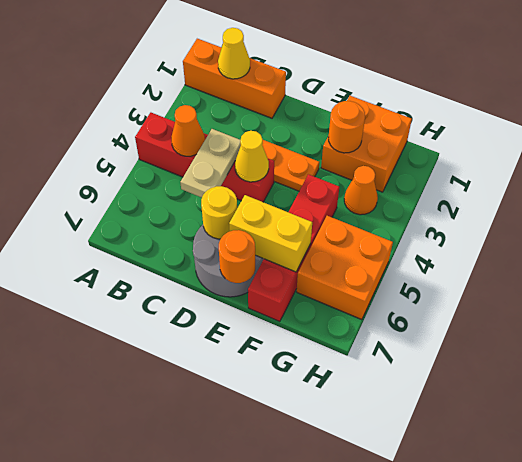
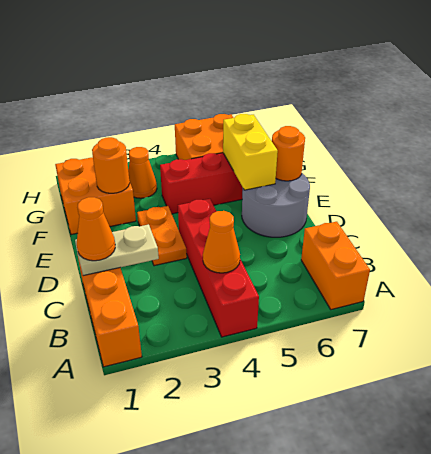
none -> orange 1x2 brick [301,222,370,310]
yellow 1x1 cone [218,28,250,79] -> none
none -> orange 1x1 cone [77,197,115,261]
tan 1x2 plate [180,129,241,197] -> tan 1x2 plate moved to [75,224,159,276]
yellow 1x1 cone [235,131,269,182] -> none
yellow 1x1 round brick [201,186,237,239] -> none

